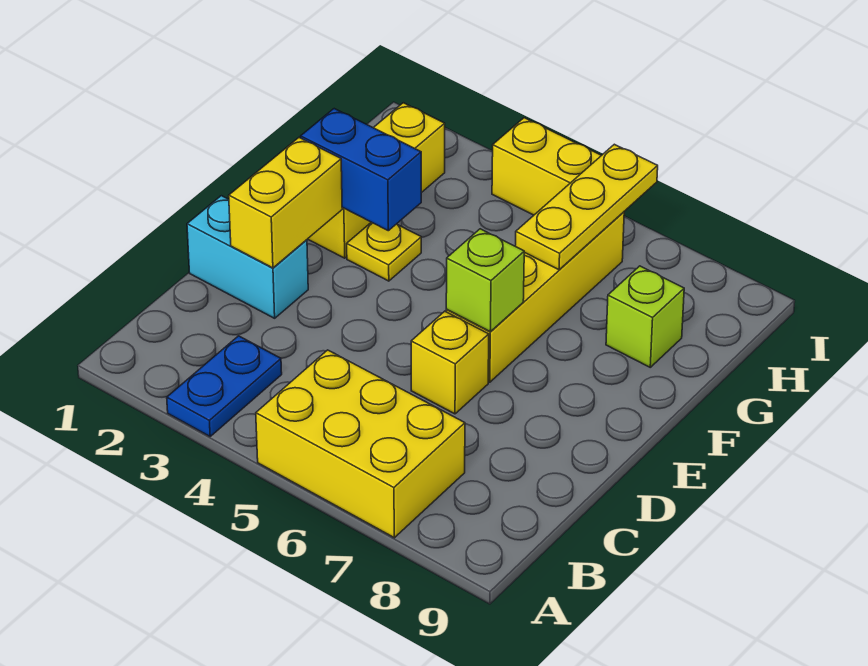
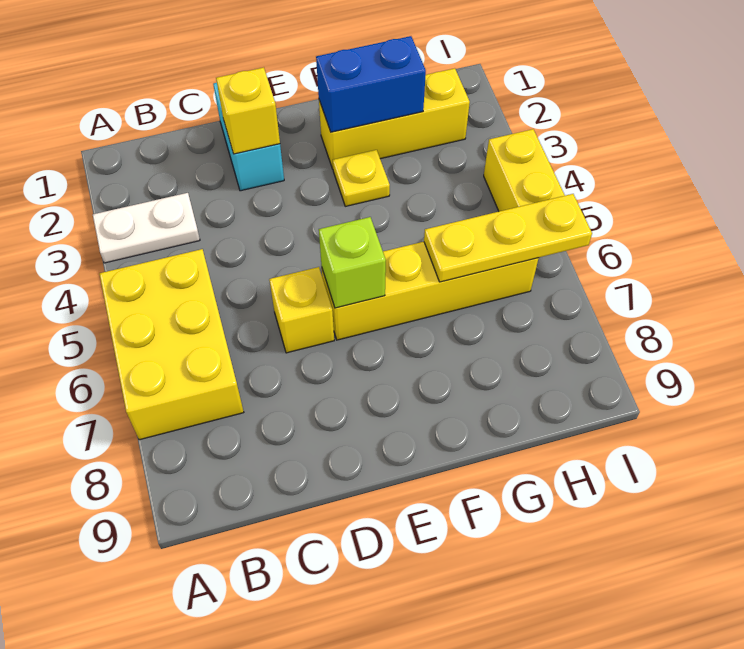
blue 1x2 plate [167,336,282,436] -> white 1x2 plate [93,193,200,263]
yellow 1x2 brick [229,138,342,268] -> yellow 1x1 brick [216,68,280,154]
blue 1x2 brick [301,109,421,231] -> blue 1x2 brick turned to [316,36,426,132]
lime 1x1 brick [606,266,684,367] -> none

